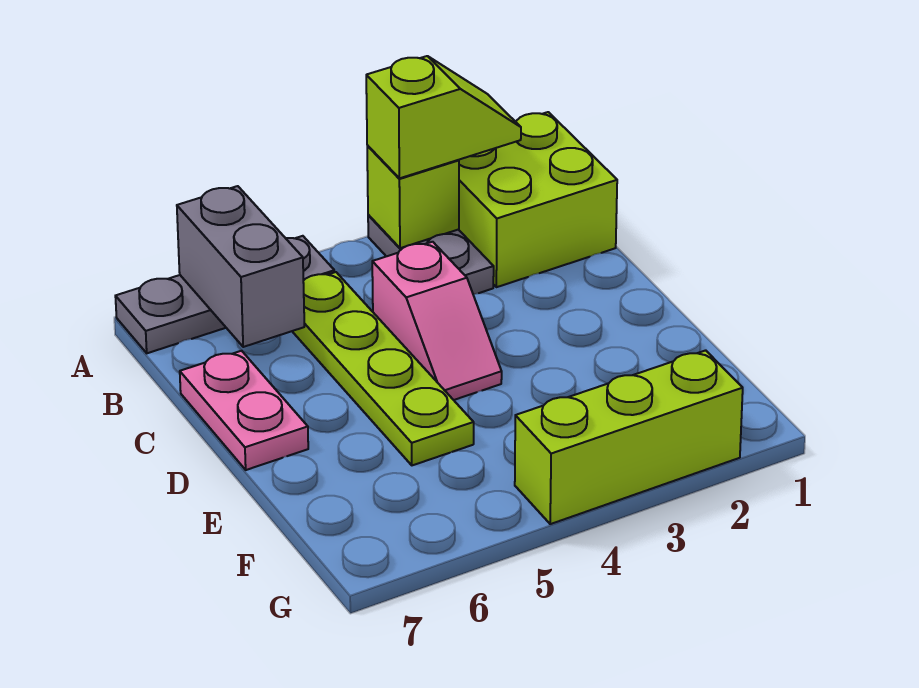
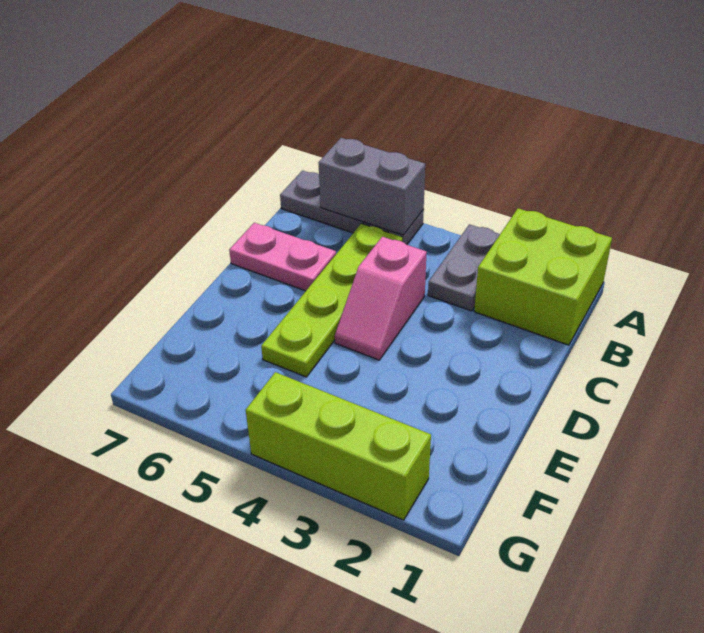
lime 1x2 slope [366,56,521,178] -> none
lime 1x1 brick [367,146,459,248] -> none
grey 1x2 brick [177,186,304,347] -> grey 1x2 brick turned to [318,138,425,235]
pink 1x2 plate [180,351,308,470] -> pink 1x2 plate turned to [229,223,336,291]

